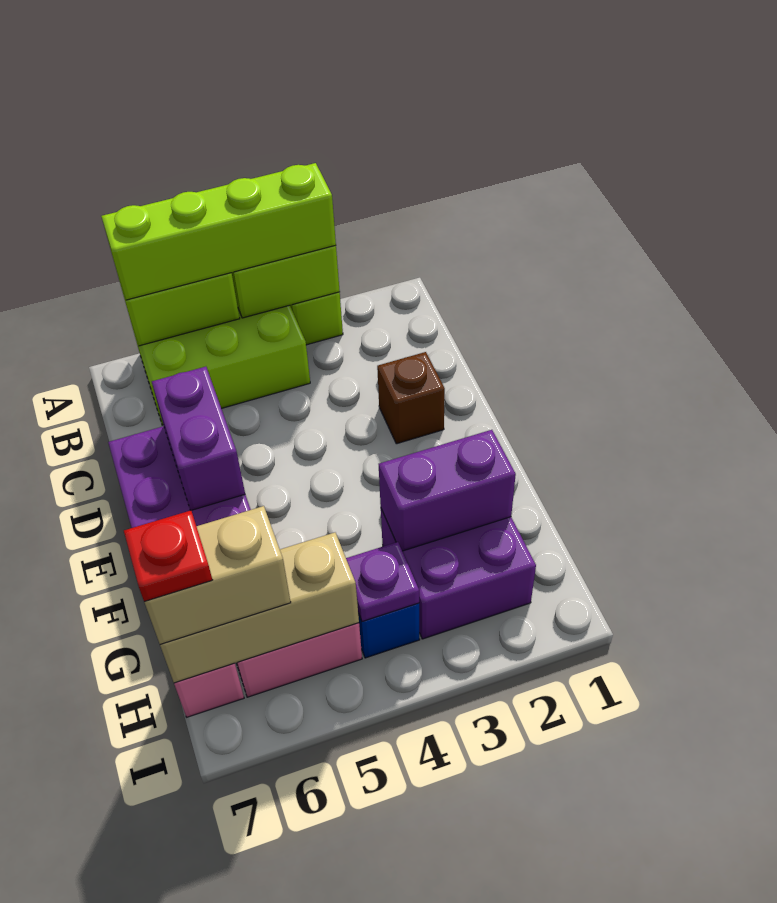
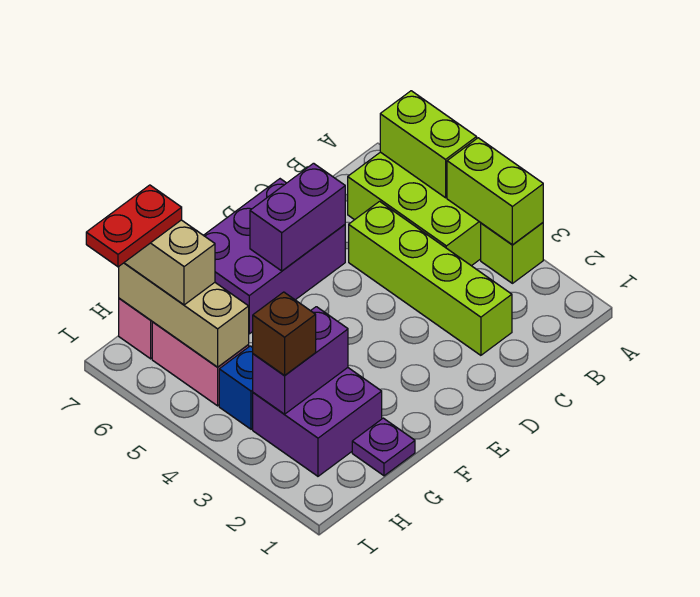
lime 1x4 brick [101,163,336,300] -> lime 1x4 brick moved to [349,201,512,355]
brown 1x1 brick [377,352,445,444] -> brown 1x1 brick moved to [253,292,316,376]
purple 1x2 brick [379,430,516,551] -> purple 1x2 brick turned to [253,307,348,414]
purple 1x1 plate [346,542,419,621] -> purple 1x1 plate moved to [352,418,415,476]
red 1x1 plate [124,510,212,602] -> red 1x2 plate [86,185,182,267]

